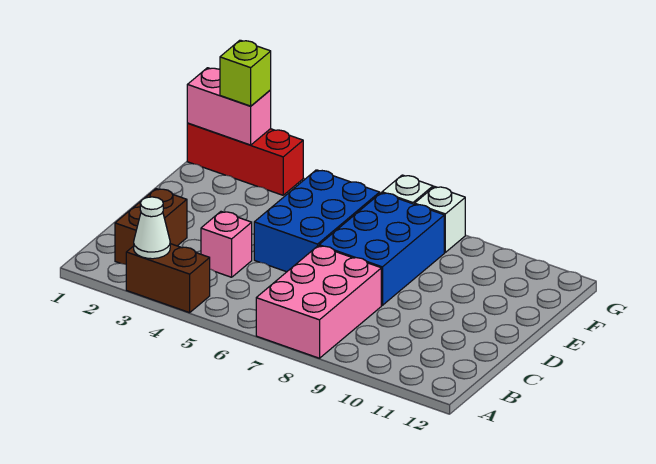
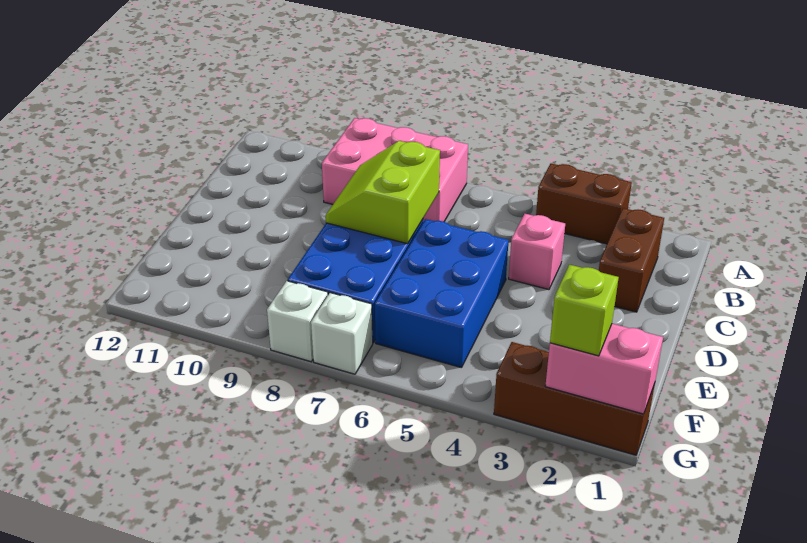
white 1x1 cone [134,197,170,259] -> none
pink 2x3 brick [256,246,381,358] -> pink 2x3 brick turned to [322,118,468,222]
none -> lime 2x2 slope [326,141,440,244]
red 1x3 brick [187,123,303,195] -> brown 1x3 brick [494,342,655,455]

